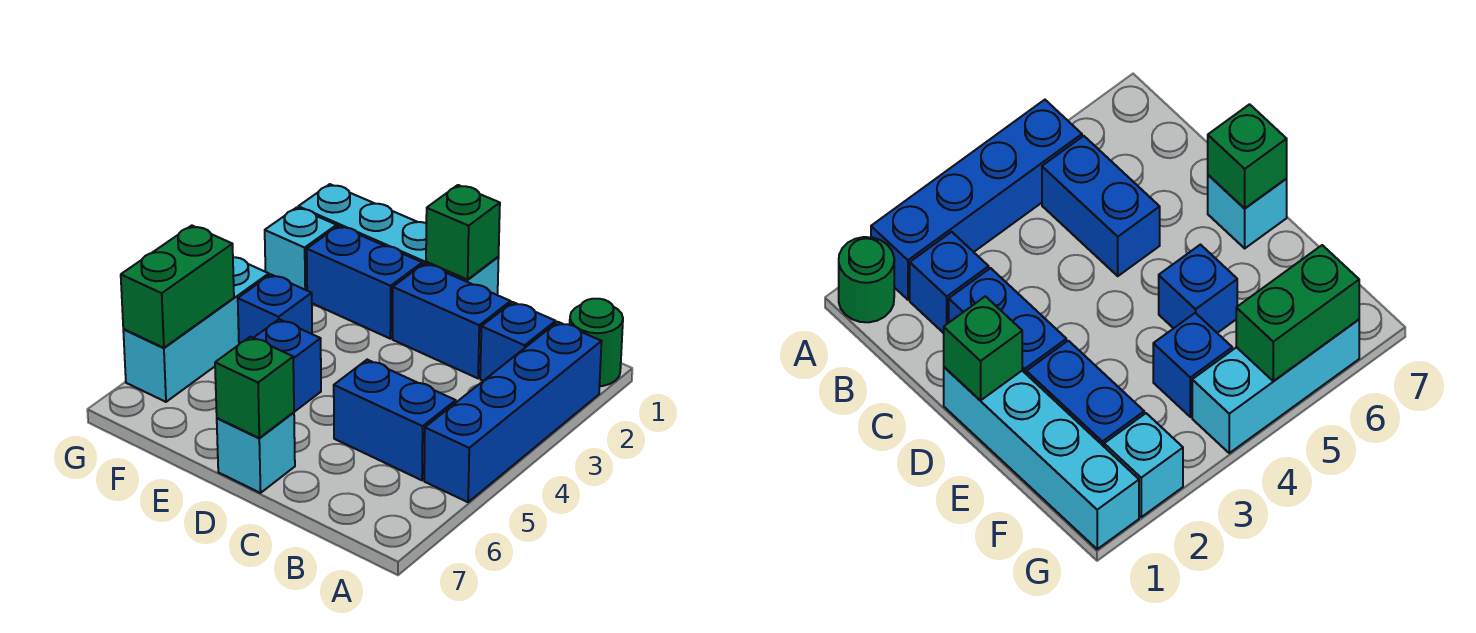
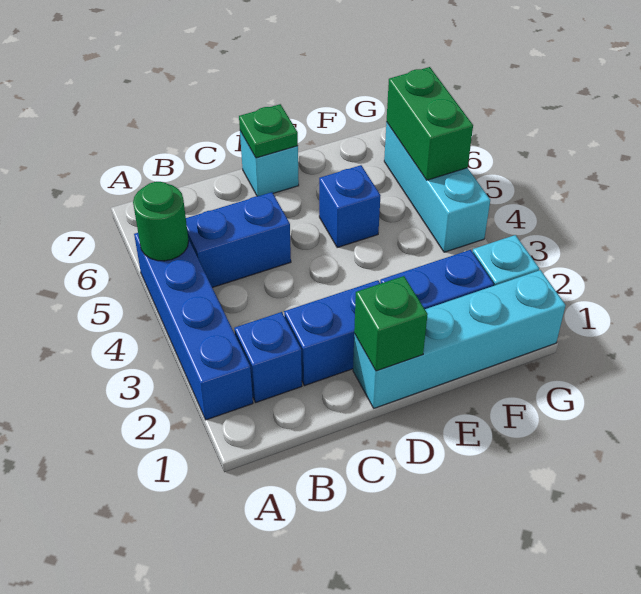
green 1x1 round brick [570,299,623,386] -> green 1x1 round brick moved to [133,182,189,261]
green 1x1 brick [215,337,294,438] -> green 1x1 plate [239,104,298,158]
blue 1x1 brick [238,275,312,344] -> none

